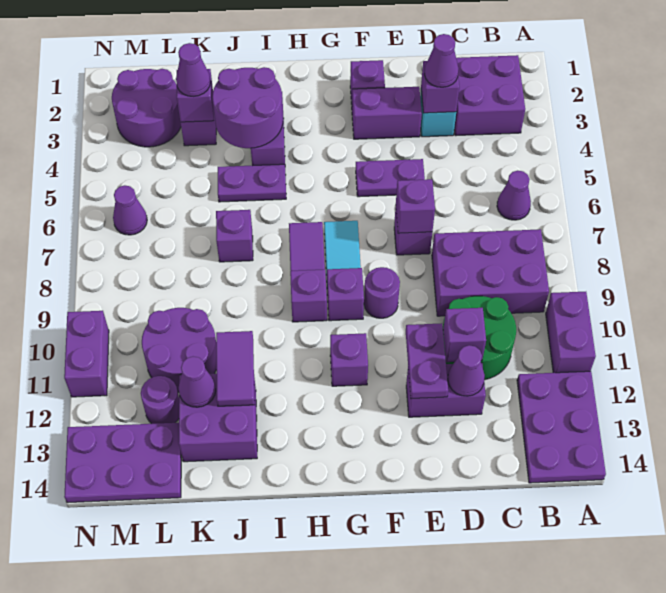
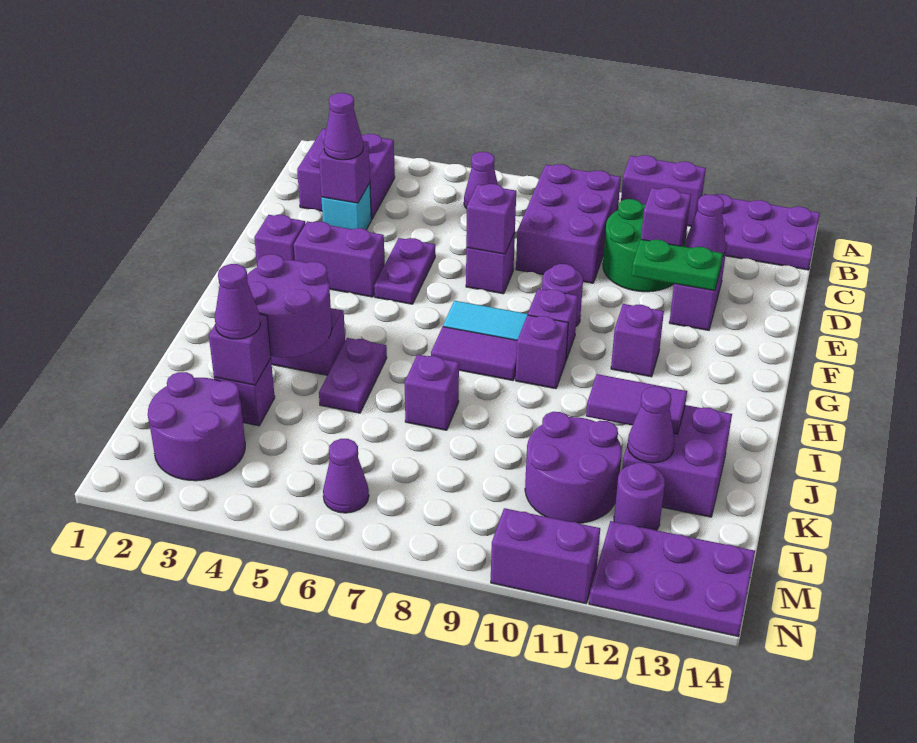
purple 1x2 brick [352,87,422,139] -> purple 1x2 brick turned to [294,221,385,297]
purple 1x2 plate [406,323,448,399] -> green 1x2 plate [632,239,723,291]
purple 2x3 plate [64,423,181,503] -> purple 2x3 plate turned to [589,521,755,637]

